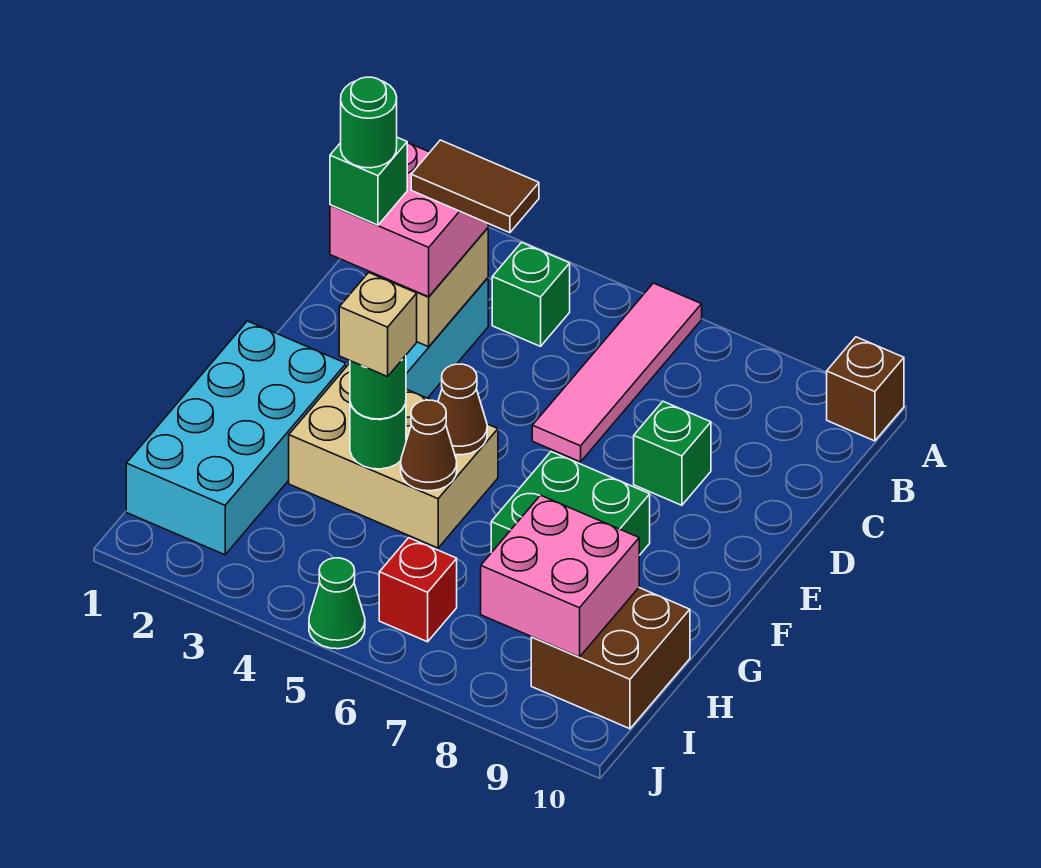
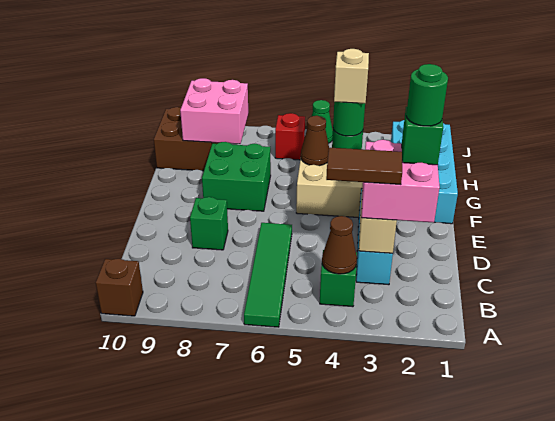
pink 1x4 tile [532,283,702,462] -> green 1x4 tile [244,223,292,327]
brown 1x1 cone [438,364,487,455] -> brown 1x1 cone moved to [322,216,357,274]

